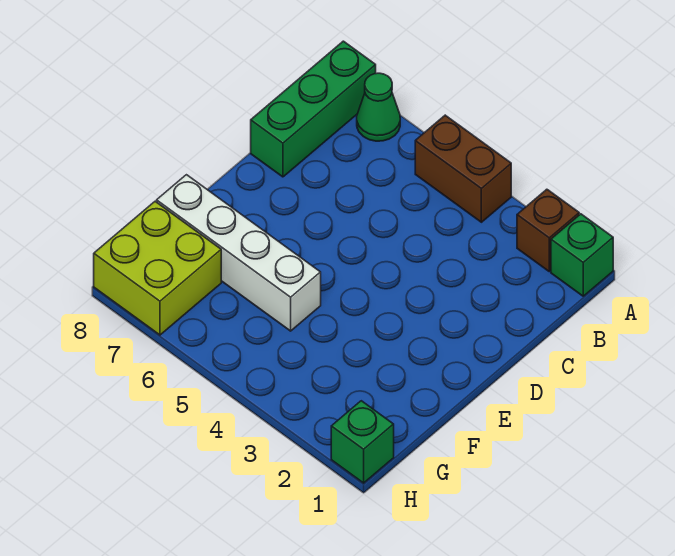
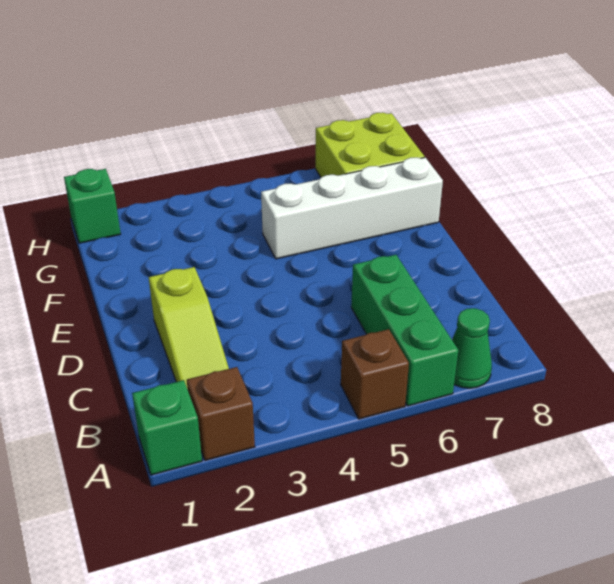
brown 1x2 brick [415,115,511,222] -> brown 1x1 brick [341,329,409,419]
green 1x3 brick [251,41,376,177] -> green 1x3 brick moved to [351,255,458,406]
none -> lime 1x3 slope [149,267,229,389]

